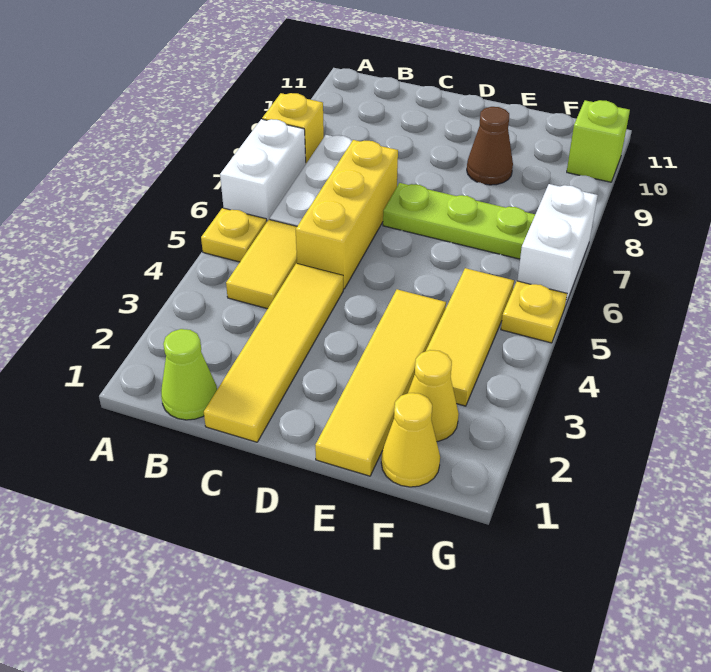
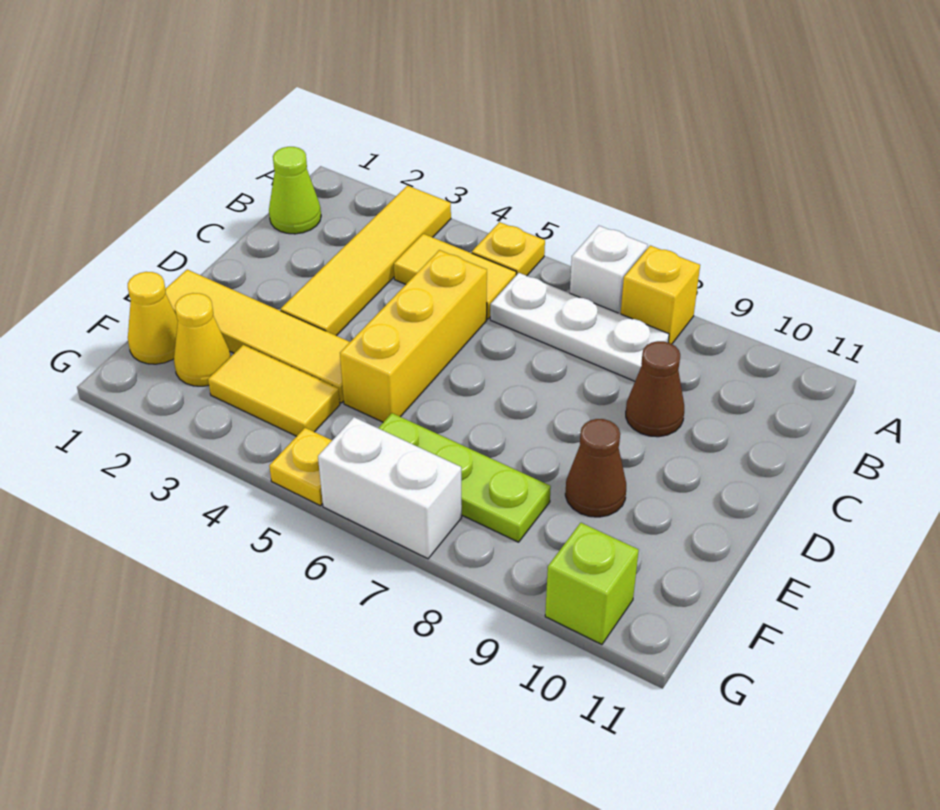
white 1x2 brick [220,119,306,221] -> white 1x1 brick [570,226,648,314]
yellow 1x4 tile [204,264,343,442] -> yellow 1x4 tile turned to [281,186,451,336]
yellow 1x3 brick [296,140,398,289] -> yellow 1x3 brick turned to [340,250,487,422]
none -> brown 1x1 cone [626,341,684,437]
lime 1x3 plate [383,183,535,259] -> lime 1x3 plate turned to [379,413,551,542]
yellow 1x3 tile [426,268,514,406] -> yellow 1x2 tile [208,345,340,436]

